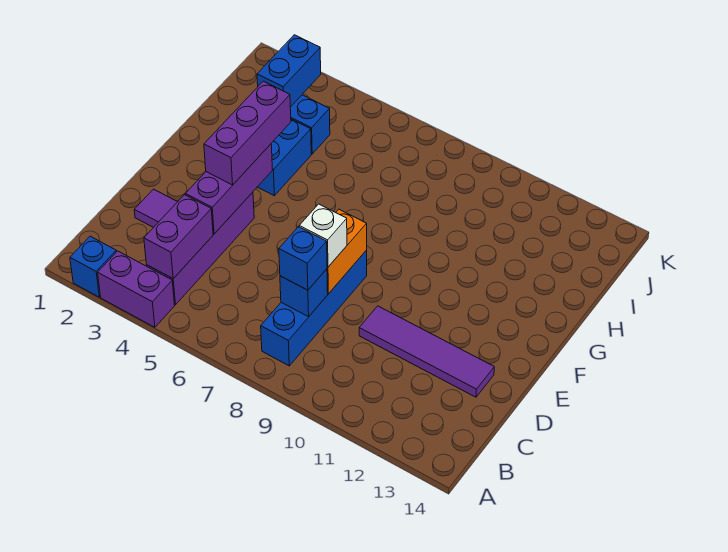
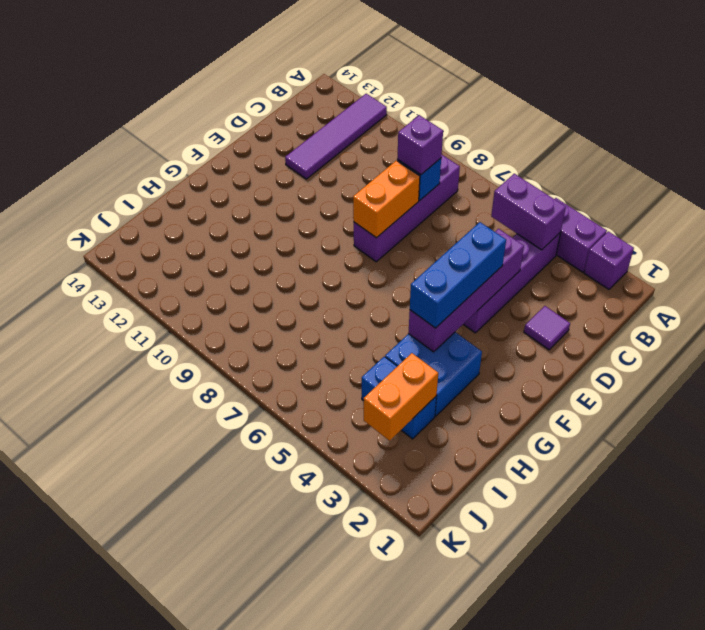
blue 1x1 brick [70,236,116,297] -> purple 1x1 brick [584,231,634,289]
purple 1x2 brick [144,195,213,279] -> purple 1x2 brick turned to [491,174,566,250]
blue 1x4 brick [261,250,367,366] -> purple 1x4 brick [354,155,460,262]
blue 1x1 brick [279,227,327,290] -> purple 1x1 brick [397,115,443,175]
purple 1x3 brick [186,144,272,234] -> purple 1x4 brick [408,229,524,352]
white 1x1 brick [299,204,347,267] -> none
purple 1x4 tile [359,306,494,397] -> purple 1x4 tile turned to [285,94,387,179]
purple 1x3 brick [204,81,291,185] -> blue 1x3 brick [410,222,506,328]
blue 1x2 brick [257,35,321,107] -> orange 1x2 brick [364,353,438,441]

